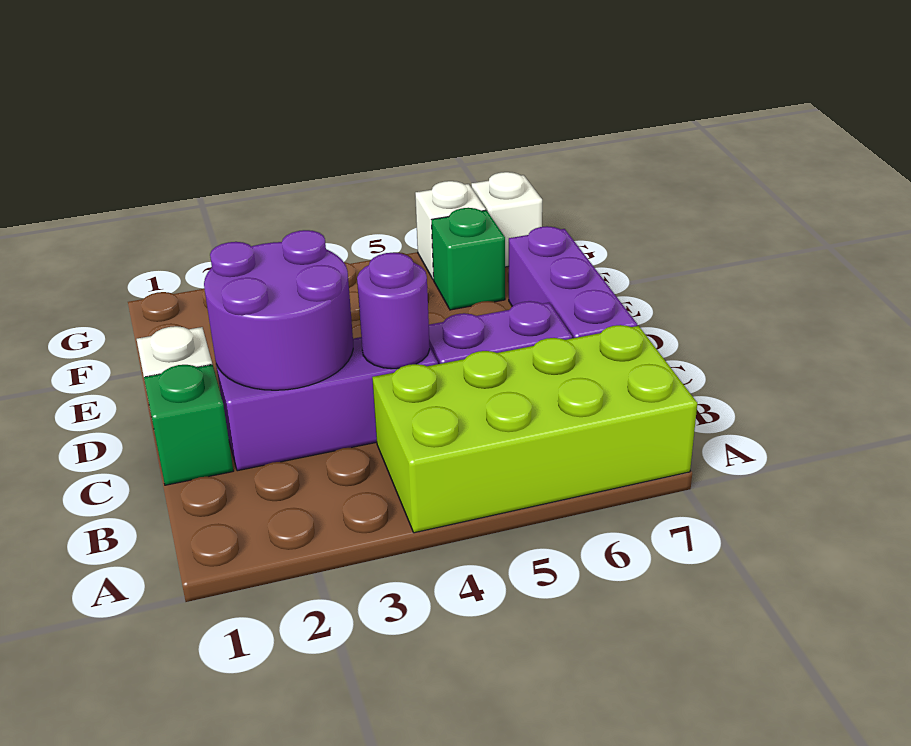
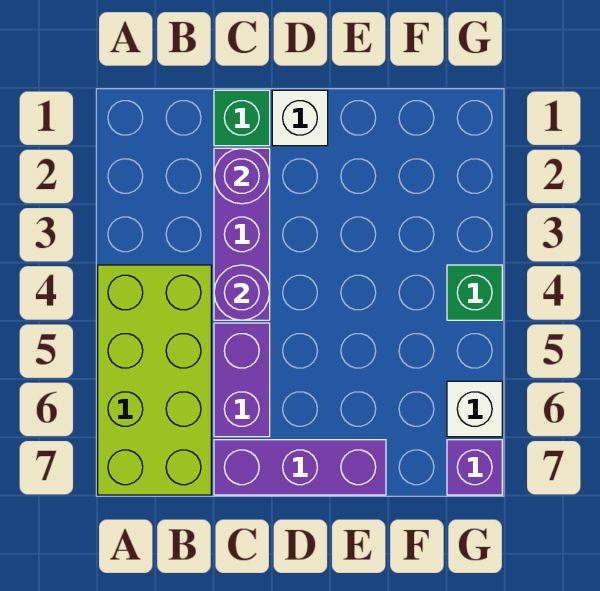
purple 2x2 round brick [204,230,353,390] -> purple 1x1 round brick [214,148,270,204]
green 1x1 brick [432,208,505,310] -> green 1x1 brick moved to [447,265,502,320]
white 1x1 brick [471,172,542,267] -> purple 1x1 brick [447,440,502,495]

